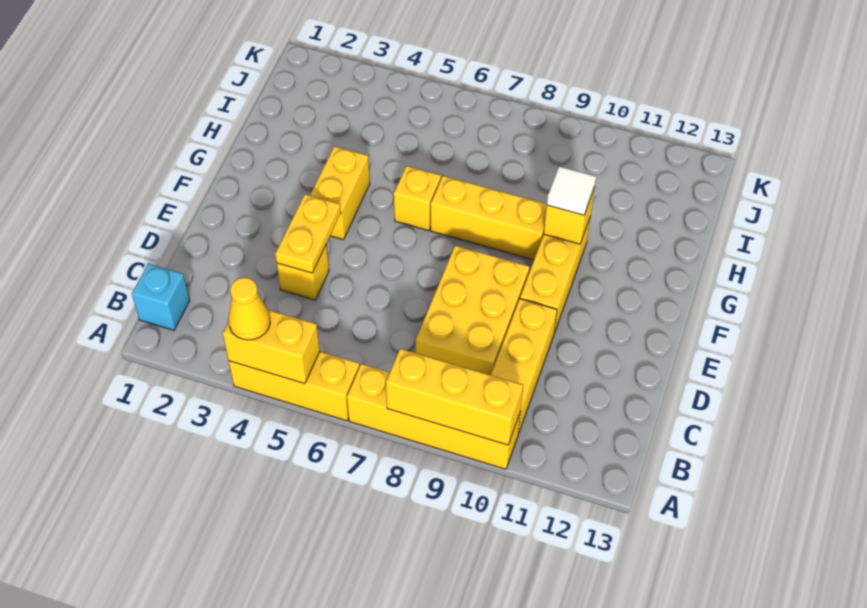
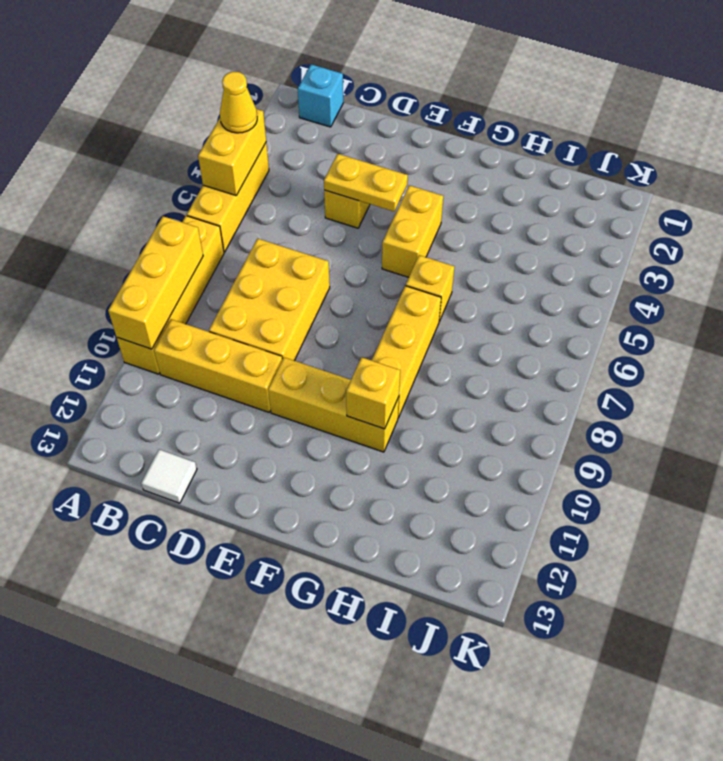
yellow 2x3 brick [416,246,530,375] -> yellow 2x3 brick turned to [209,239,330,361]
yellow 1x2 brick [310,146,370,240] -> yellow 1x2 brick turned to [382,185,443,277]
white 1x1 tile [547,166,596,215] -> white 1x1 tile moved to [141,450,197,503]

